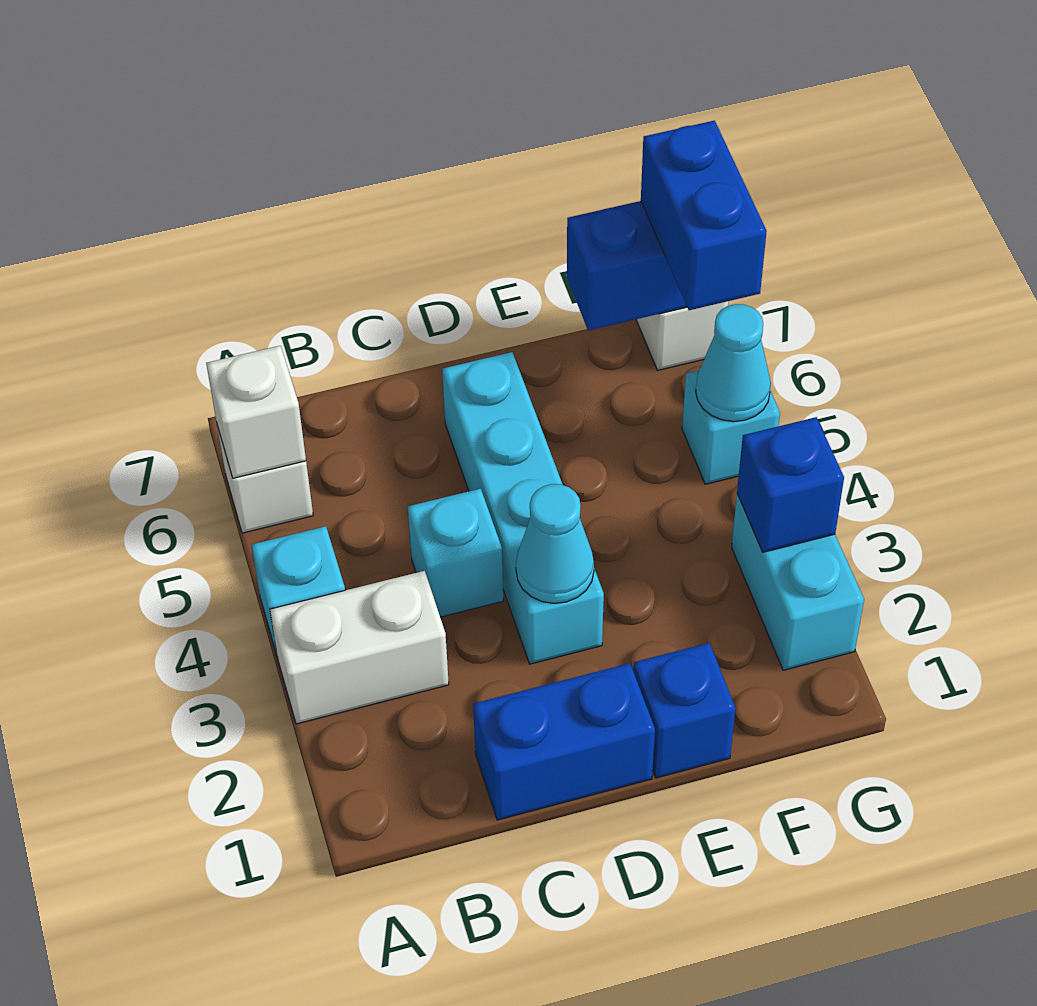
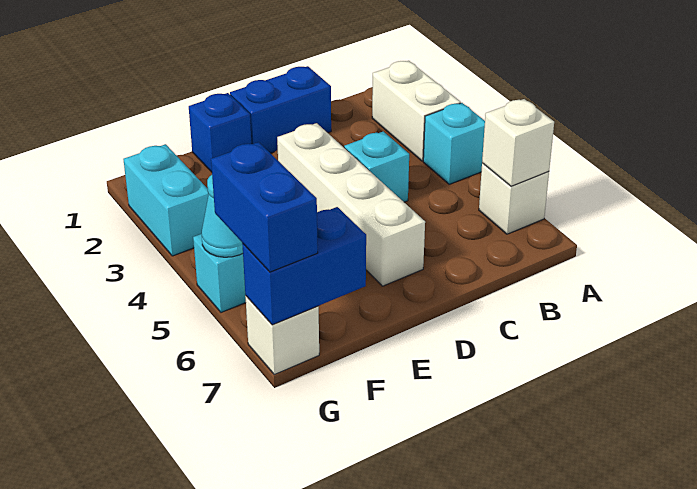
white 1x2 brick [270,571,449,724] -> white 1x2 brick turned to [372,61,461,161]
cyan 1x4 brick [442,352,604,664] -> white 1x4 brick [277,123,425,286]
cyan 1x1 cone [516,484,594,603] -> none
blue 1x1 brick [737,417,844,552] -> none

